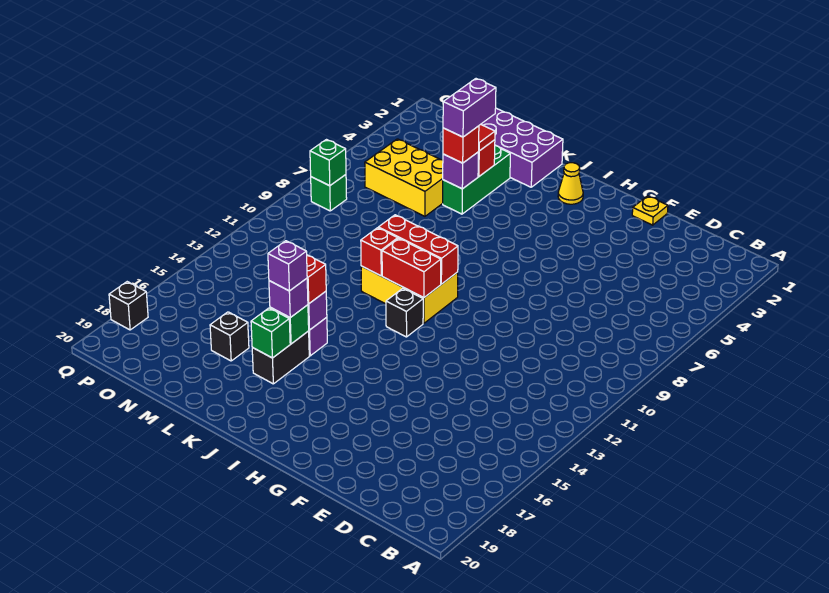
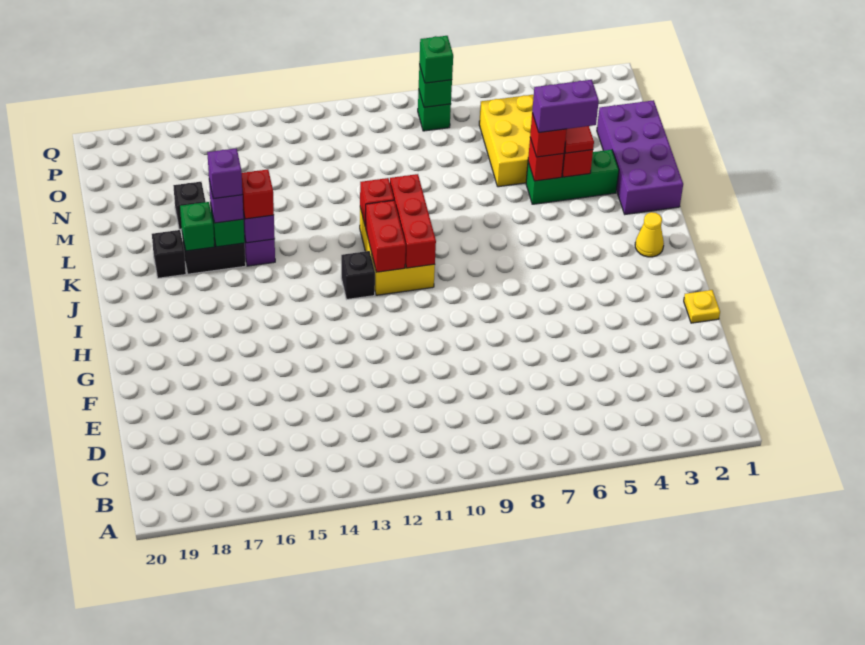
purple 1x1 brick [443,152,478,189] -> red 1x1 brick [528,138,564,181]
none -> green 1x1 brick [419,36,453,83]
black 1x1 brick [109,282,148,330] -> black 1x1 brick moved to [152,230,186,278]

